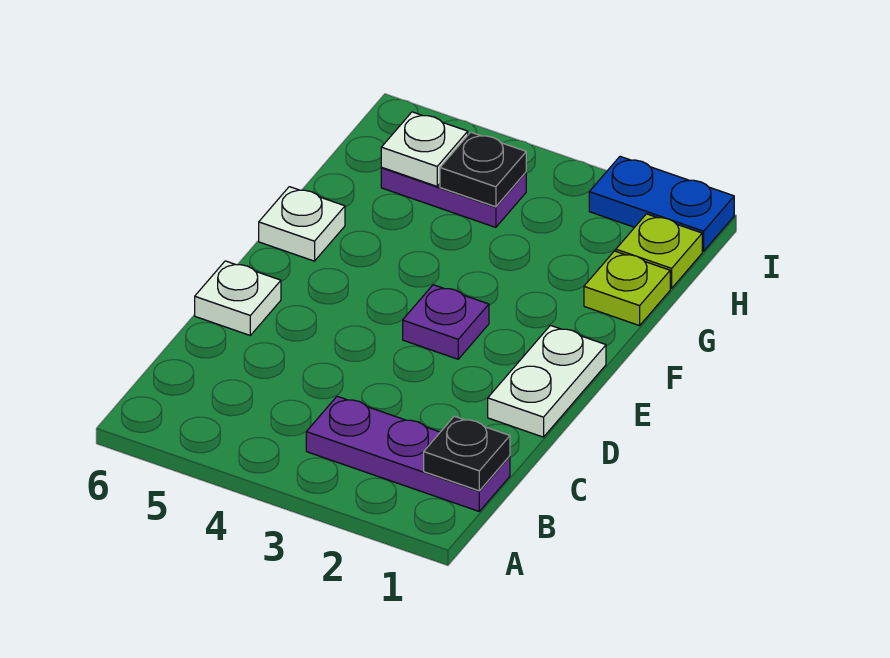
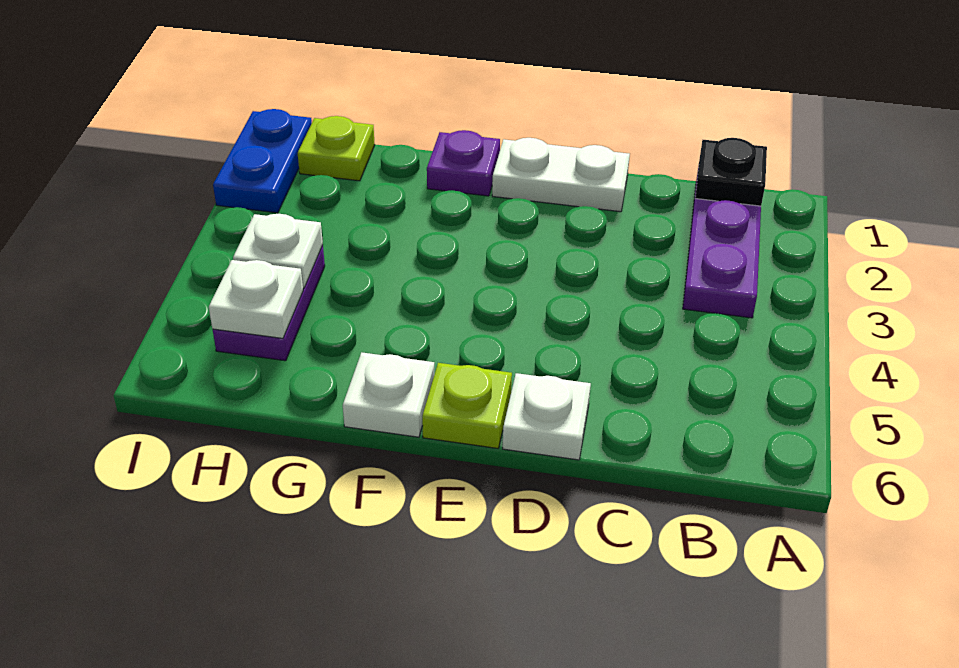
purple 1x1 plate [403,285,489,359] -> purple 1x1 plate moved to [427,130,500,196]
lime 1x1 plate [584,251,670,326] -> lime 1x1 plate moved to [422,363,512,448]
black 1x1 plate [440,132,526,207] -> white 1x1 plate [233,214,323,288]

